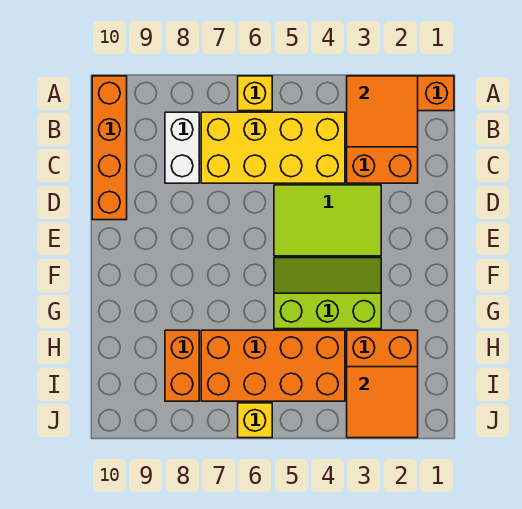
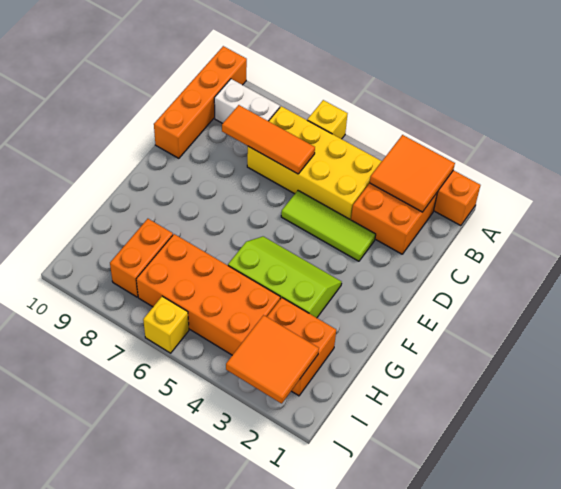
white 1x2 brick [165,112,199,183] -> white 1x2 brick turned to [214,79,280,123]
none -> orange 1x3 tile [222,105,315,174]
lime 2x3 tile [274,185,381,256] -> lime 1x3 tile [281,191,376,261]

